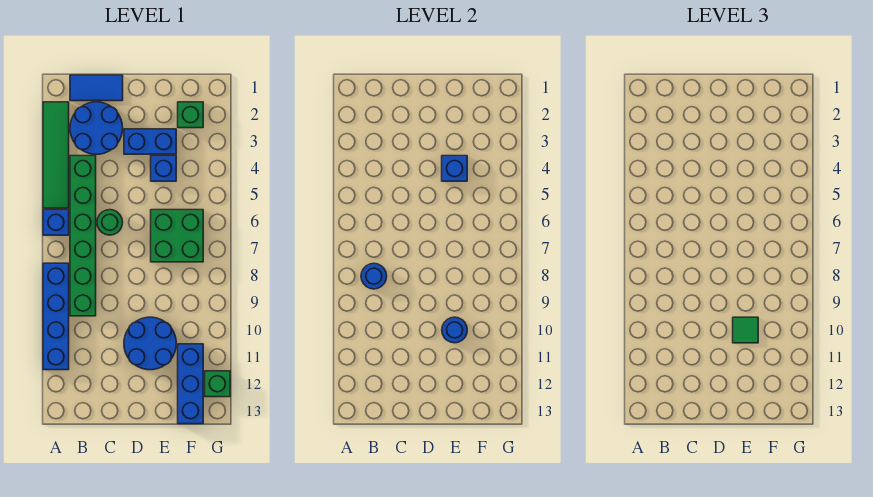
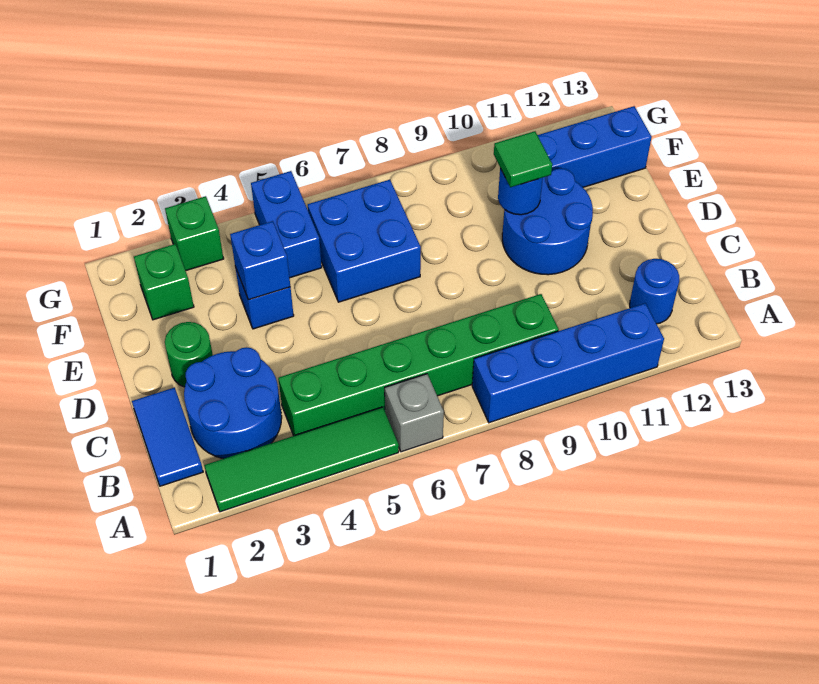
blue 1x1 brick [43,210,69,235] -> grey 1x1 brick [385,374,444,452]
blue 1x1 round brick [361,263,387,289] -> blue 1x1 round brick moved to [630,259,679,324]
green 1x1 round brick [97,210,123,235] -> green 1x1 round brick moved to [165,322,213,387]
blue 1x2 brick [124,129,176,154] -> blue 1x2 brick moved to [251,171,322,278]
green 2x2 brick [151,210,203,262] -> blue 2x2 brick [308,180,421,302]
green 1x1 brick [205,371,230,397] -> green 1x1 brick moved to [165,196,224,271]

